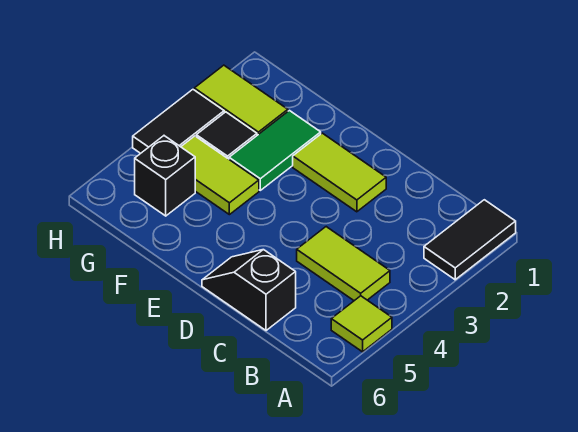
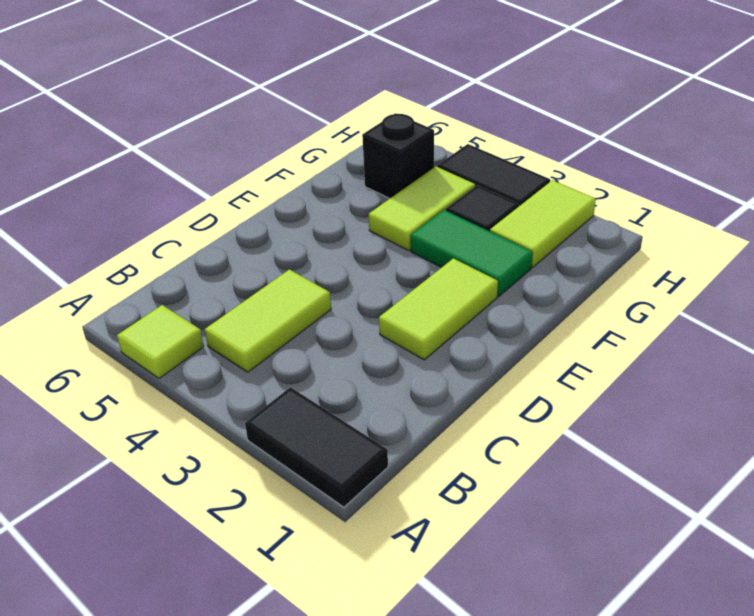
black 1x2 slope [202,250,296,331] -> none

